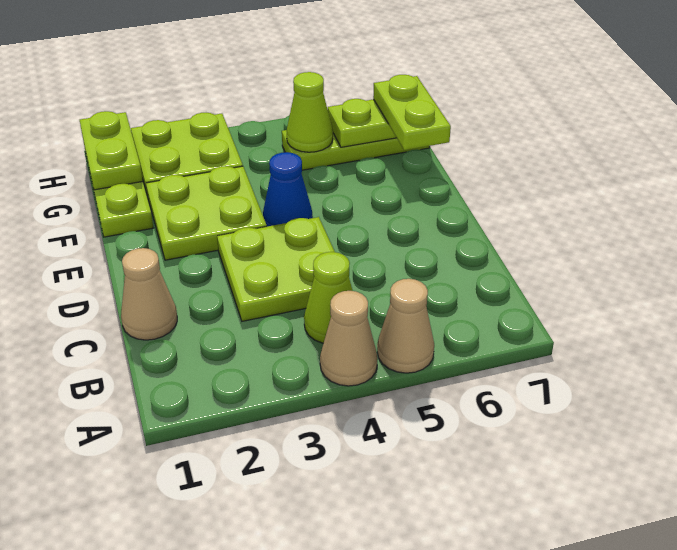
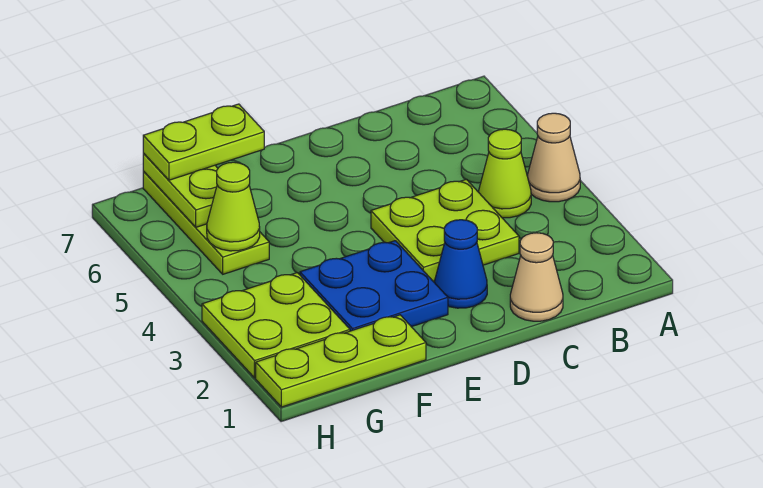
tan 1x1 cone [377,279,434,373] -> none
lime 2x2 plate [146,166,267,260] -> blue 2x2 plate [300,241,448,331]
blue 1x1 cone [263,152,313,227] -> blue 1x1 cone moved to [434,220,487,308]
lime 1x2 plate [80,111,143,190] -> none

